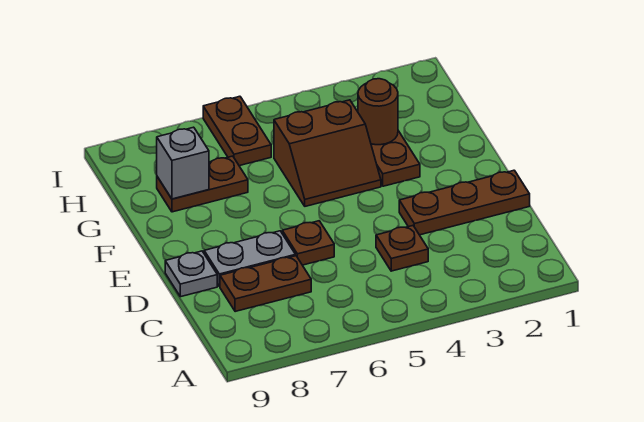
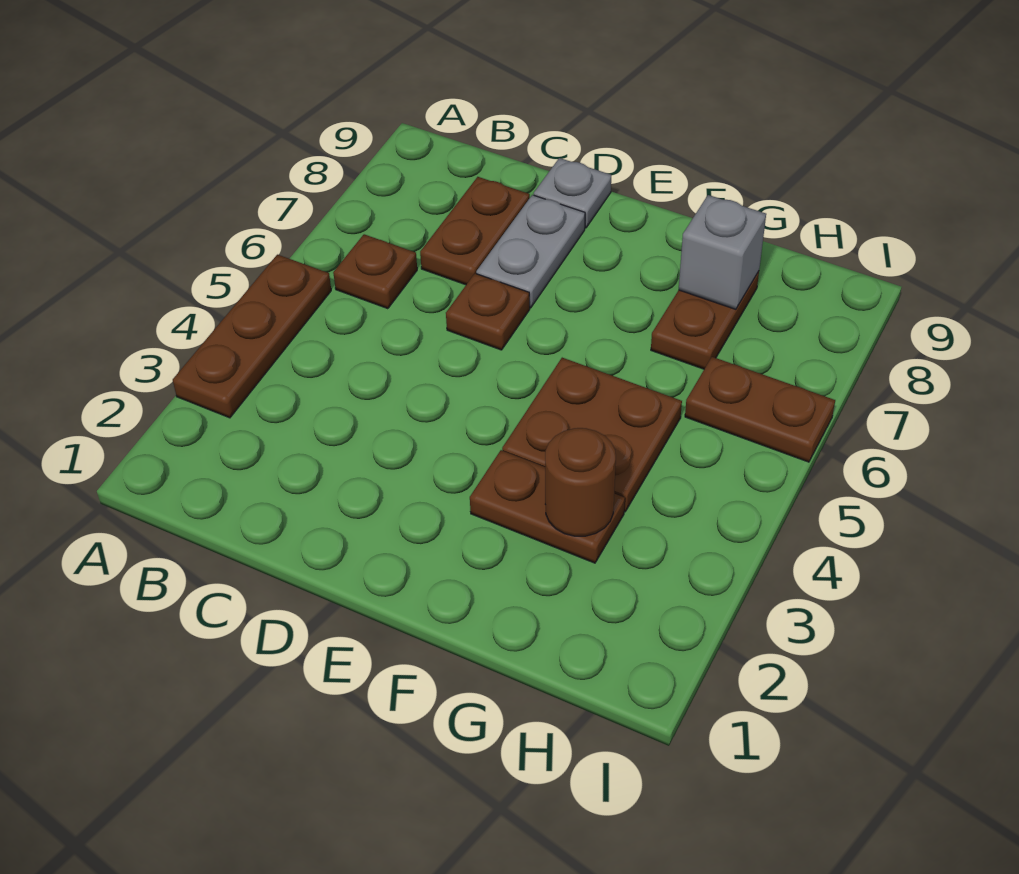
brown 1x1 plate [376,226,428,271] -> brown 1x1 plate moved to [333,234,417,309]
brown 1x3 plate [399,170,530,235] -> brown 1x3 plate moved to [173,255,331,418]
brown 2x2 slope [274,100,381,206] -> brown 2x2 plate [502,358,682,512]

